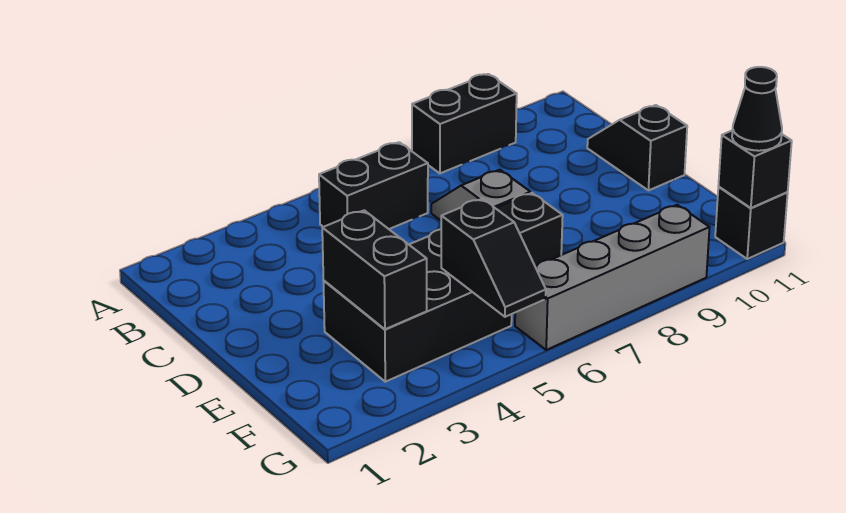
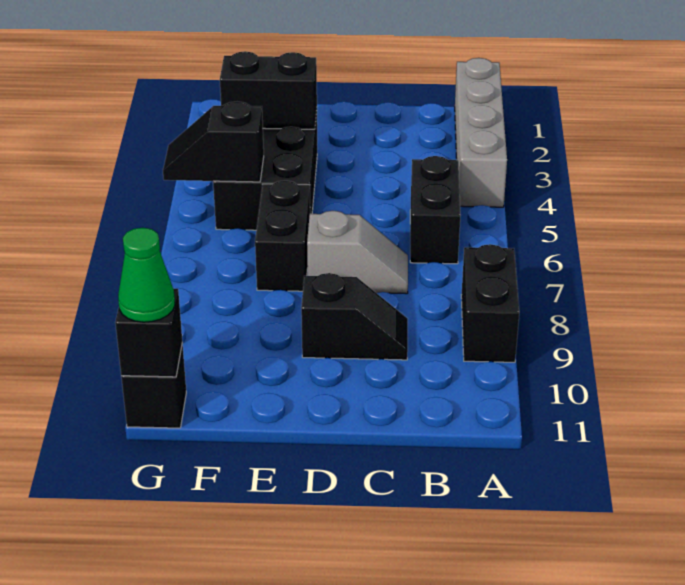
black 1x2 slope [587,105,687,190] -> black 1x2 slope moved to [301,273,408,360]
grey 1x4 brick [515,205,710,350] -> grey 1x4 brick moved to [455,58,507,207]
black 1x1 cone [732,67,782,151] -> green 1x1 cone [118,228,175,322]

